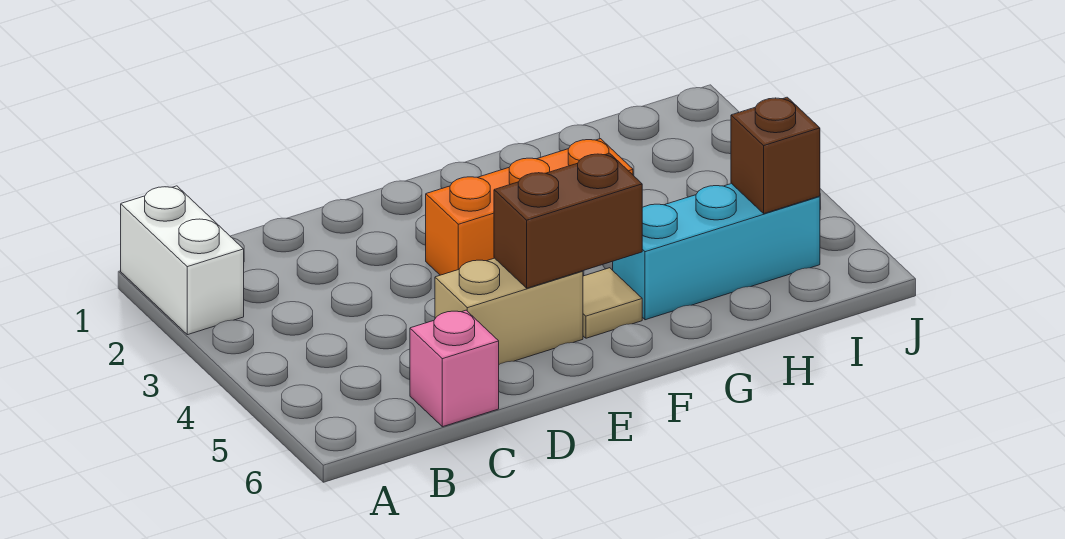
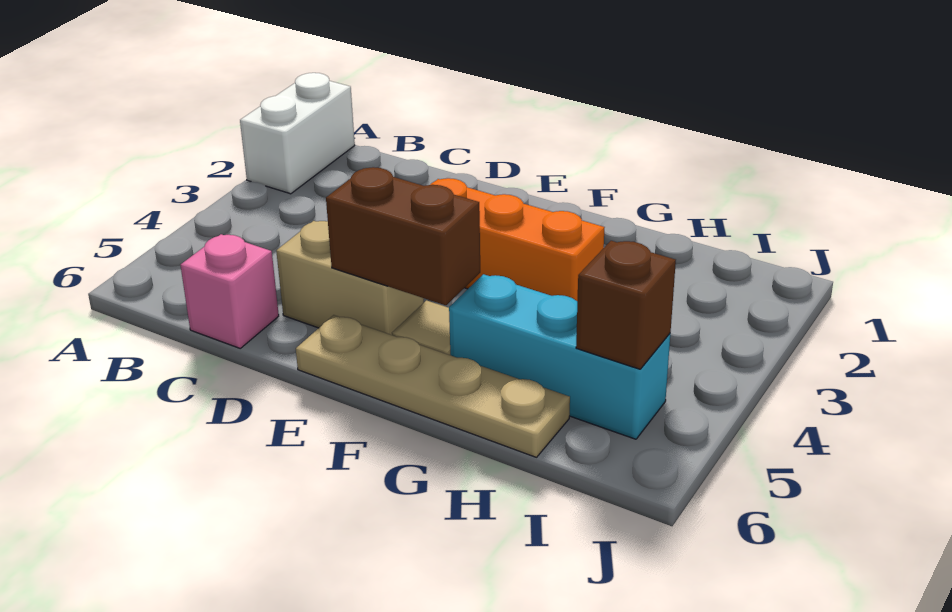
none -> tan 1x4 plate [296,315,570,457]

